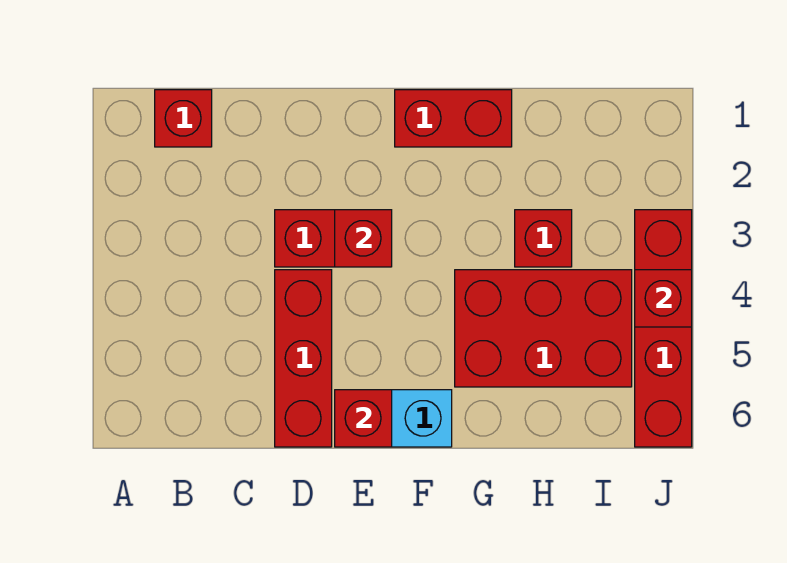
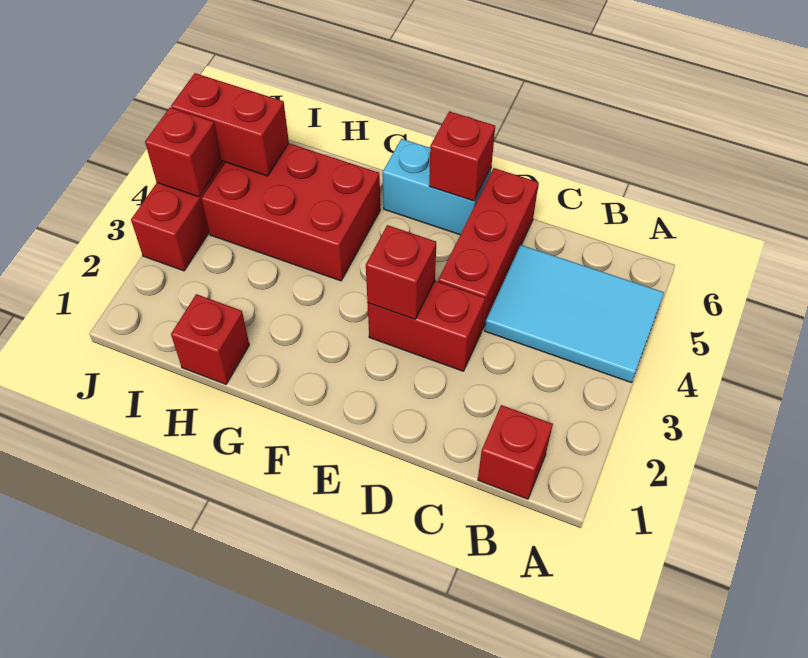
none -> cyan 2x3 tile [485,245,664,383]
red 1x2 brick [395,90,512,147] -> red 1x2 brick moved to [171,73,289,176]
red 1x1 brick [515,210,572,267] -> red 1x1 brick moved to [171,294,249,384]

